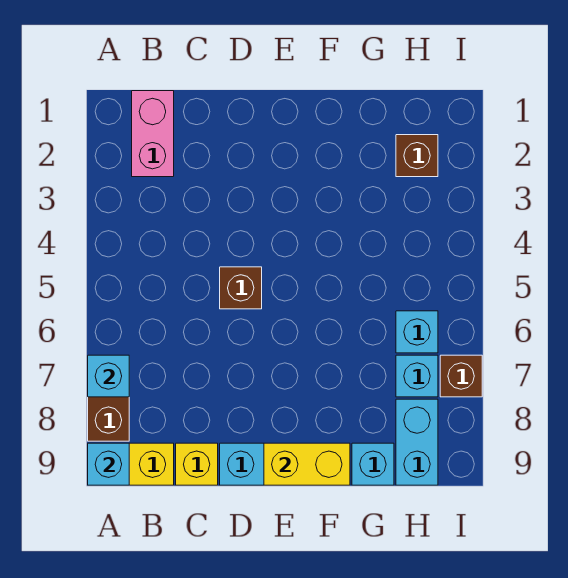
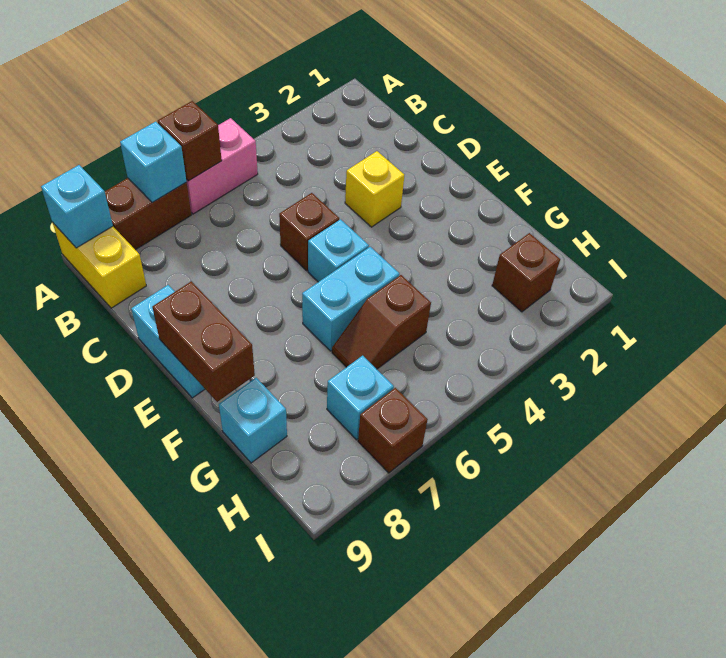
none -> brown 1x1 brick [158,101,222,181]
pink 1x2 brick [132,91,174,177] -> pink 1x2 brick moved to [186,118,258,214]
yellow 1x1 brick [176,443,218,485] -> yellow 1x1 brick moved to [345,151,404,227]
yellow 1x2 brick [264,443,350,485] -> brown 1x2 brick [152,281,255,402]
none -> brown 1x2 slope [332,275,431,369]
cyan 1x1 brick [396,311,438,353] -> cyan 1x1 brick moved to [308,219,369,282]
cyan 1x2 brick [396,399,438,485] -> cyan 1x2 brick moved to [302,247,399,351]

